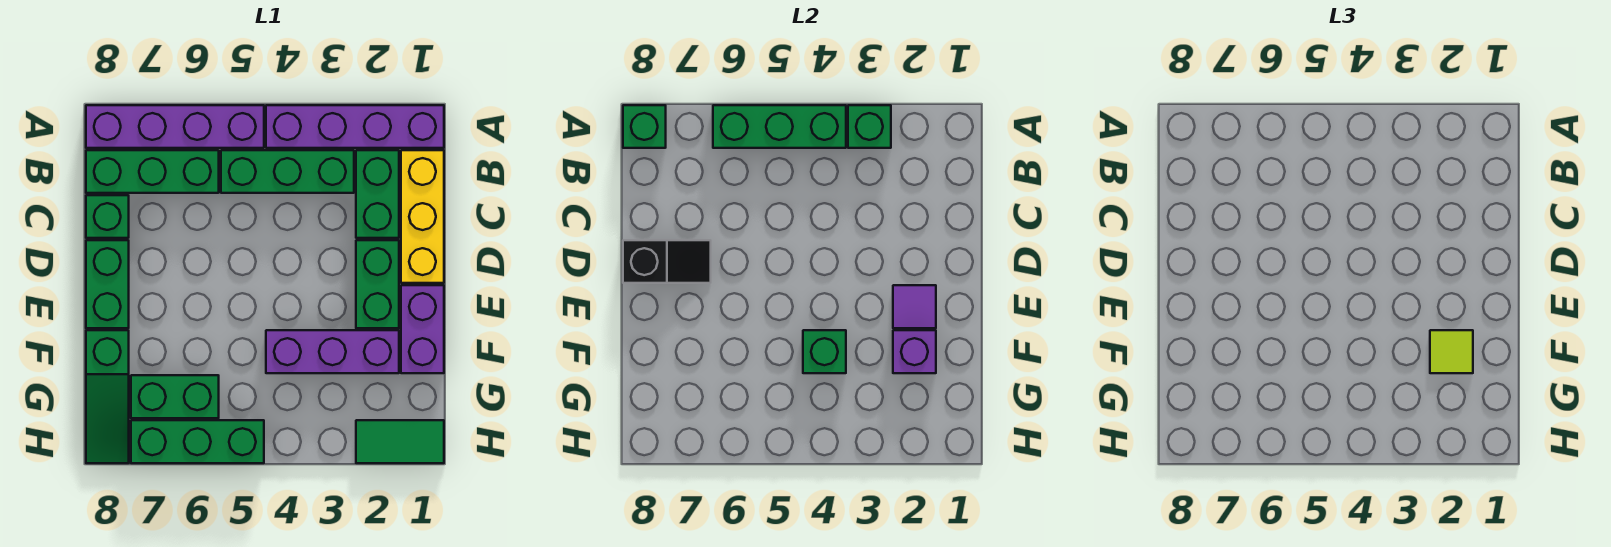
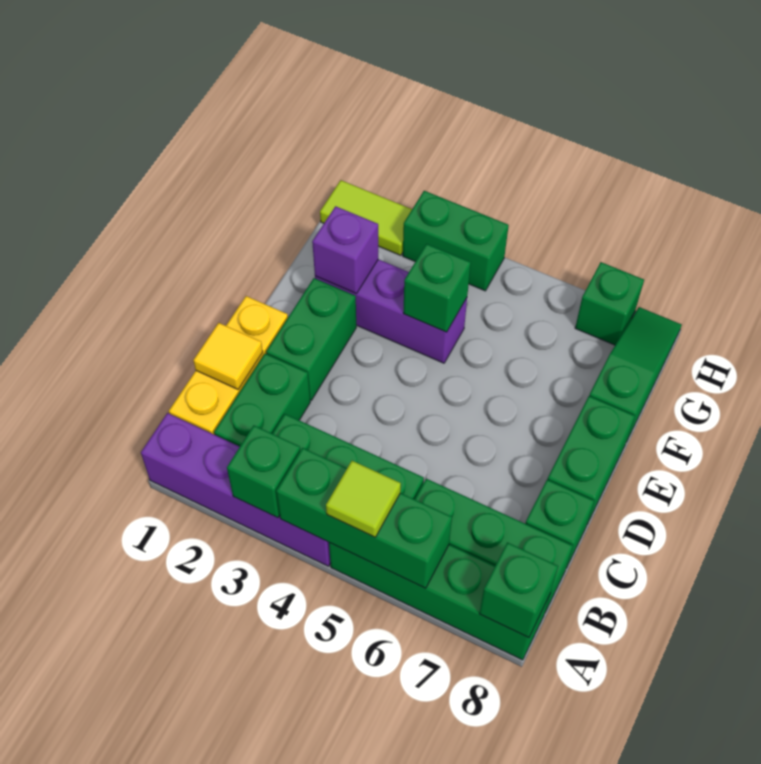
purple 1x4 brick [86,105,264,148] -> green 1x4 brick [329,543,550,660]
none -> yellow 1x1 tile [193,323,263,389]
black 1x2 slope [623,240,711,283] -> none
purple 1x2 brick [401,285,444,373] -> none
purple 1x1 tile [893,285,936,328] -> none
lime 1x1 tile [1430,330,1473,373] -> lime 1x1 tile moved to [326,461,401,537]
green 1x2 brick [131,375,219,418] -> green 1x2 brick moved to [403,191,509,291]
green 1x2 tile [356,420,444,463] -> lime 1x2 tile [320,180,412,255]
green 1x3 brick [131,420,264,463] -> green 1x1 brick [575,262,644,345]

